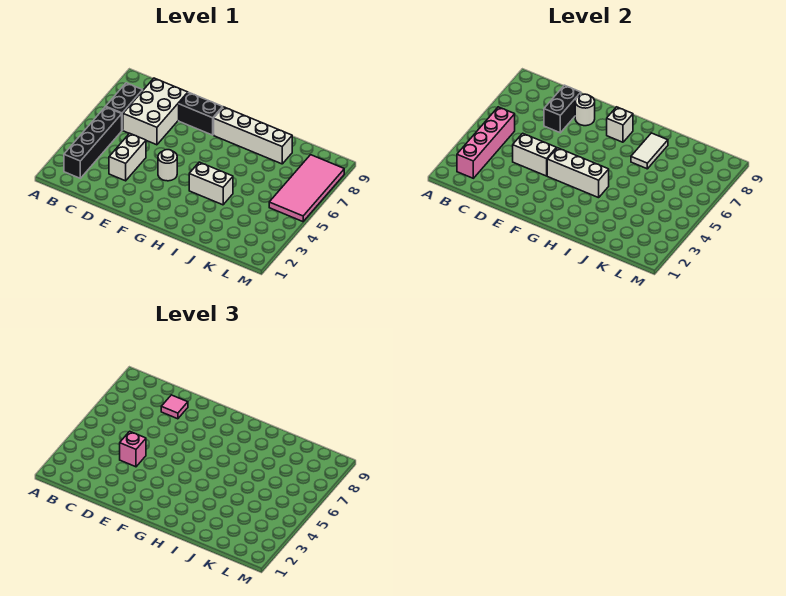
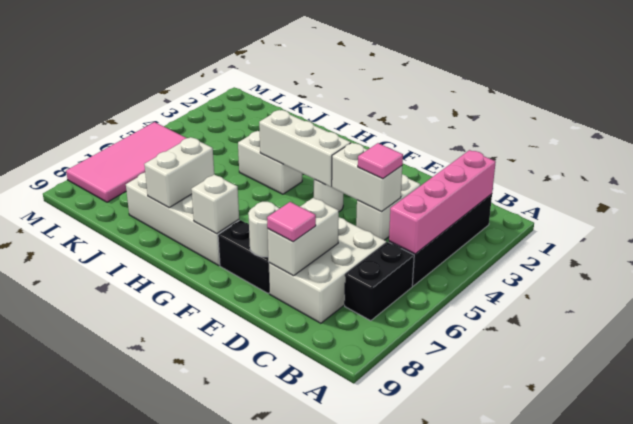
pink 1x1 brick [120,431,146,467] -> pink 1x1 tile [358,143,403,179]
black 1x2 brick [544,85,581,133] -> white 1x2 brick [268,198,339,276]
white 1x2 tile [631,133,668,169] -> white 1x2 brick [144,137,214,207]

